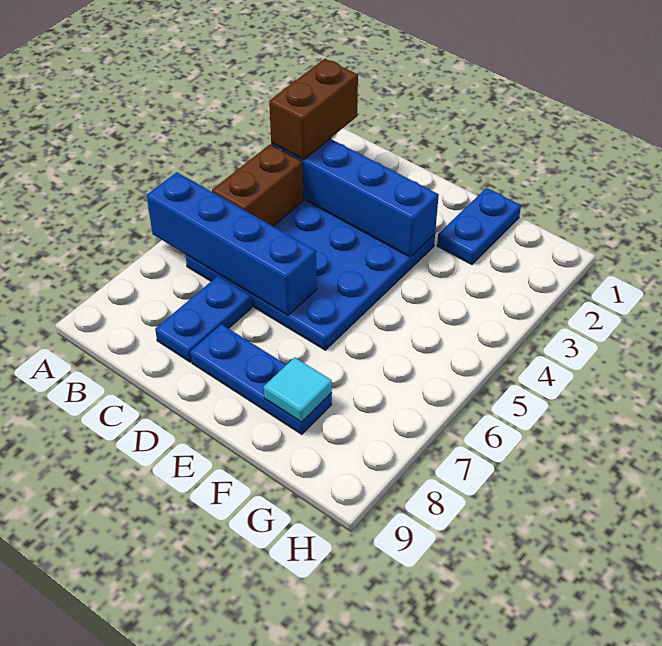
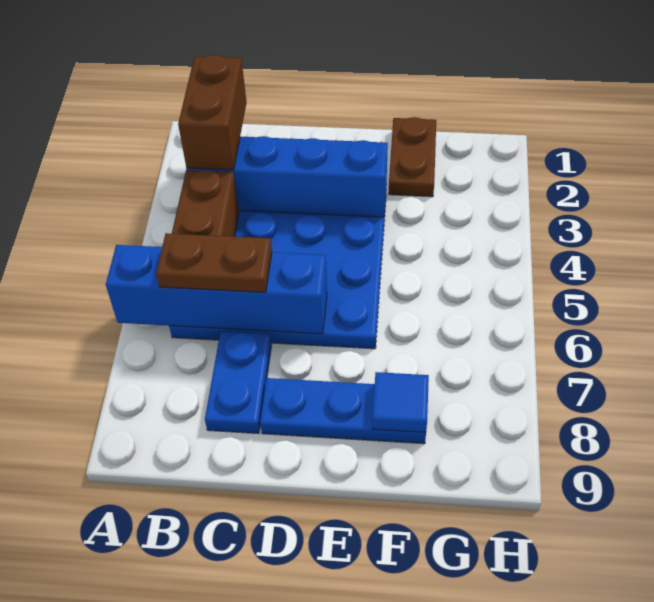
none -> brown 1x2 plate [156,233,272,292]
blue 1x2 plate [437,188,521,264] -> brown 1x2 plate [389,117,436,197]
cyan 1x1 tile [264,357,332,422] -> blue 1x1 tile [372,372,429,432]

